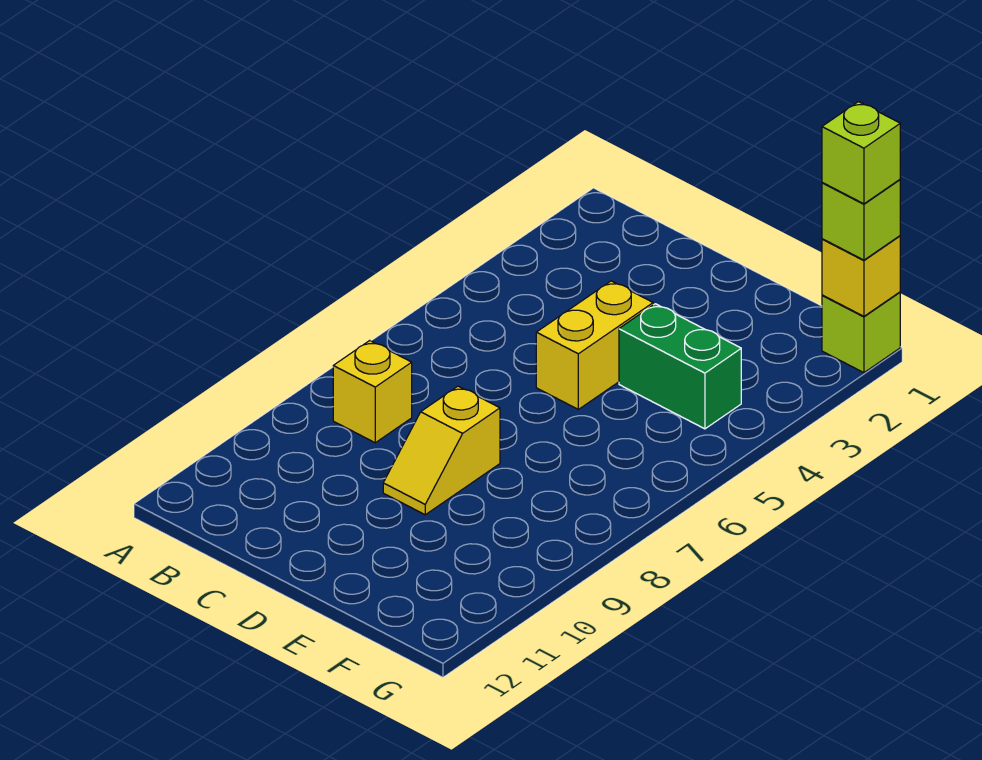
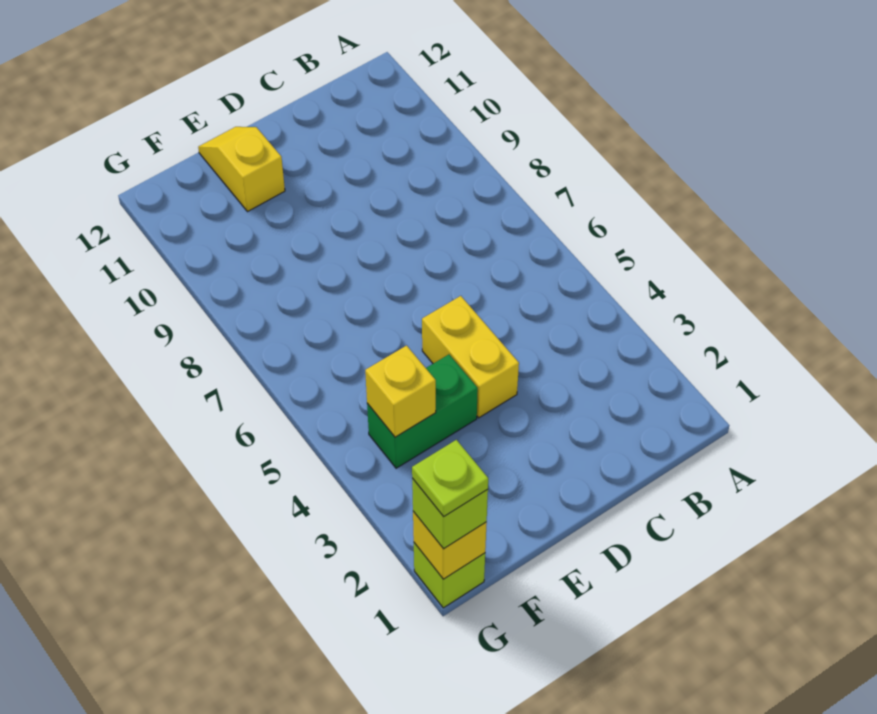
yellow 1x1 brick [333,341,412,443] -> yellow 1x1 brick moved to [365,346,436,437]
yellow 1x2 slope [383,386,500,515] -> yellow 1x2 slope moved to [198,127,285,212]
lime 1x1 brick [822,102,900,204] -> lime 1x1 plate [412,440,488,517]

